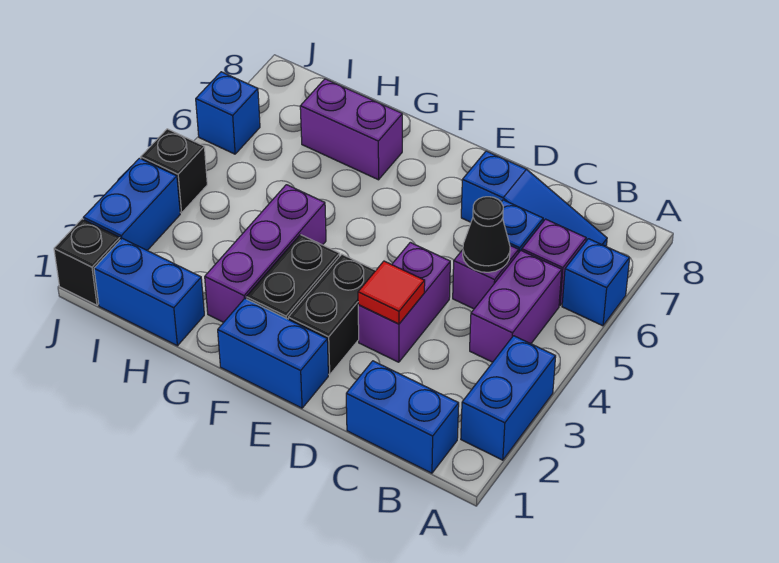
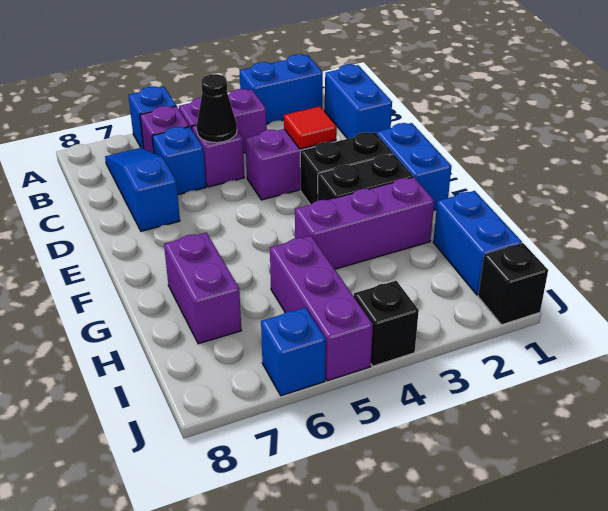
none -> purple 1x3 brick [270,236,373,381]
blue 1x2 brick [83,158,180,250] -> none

